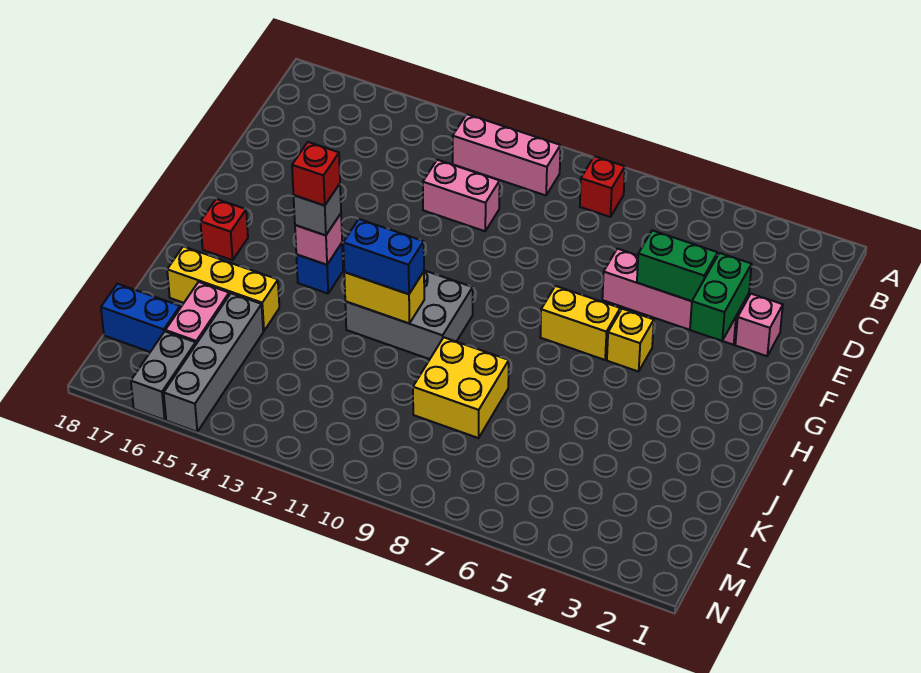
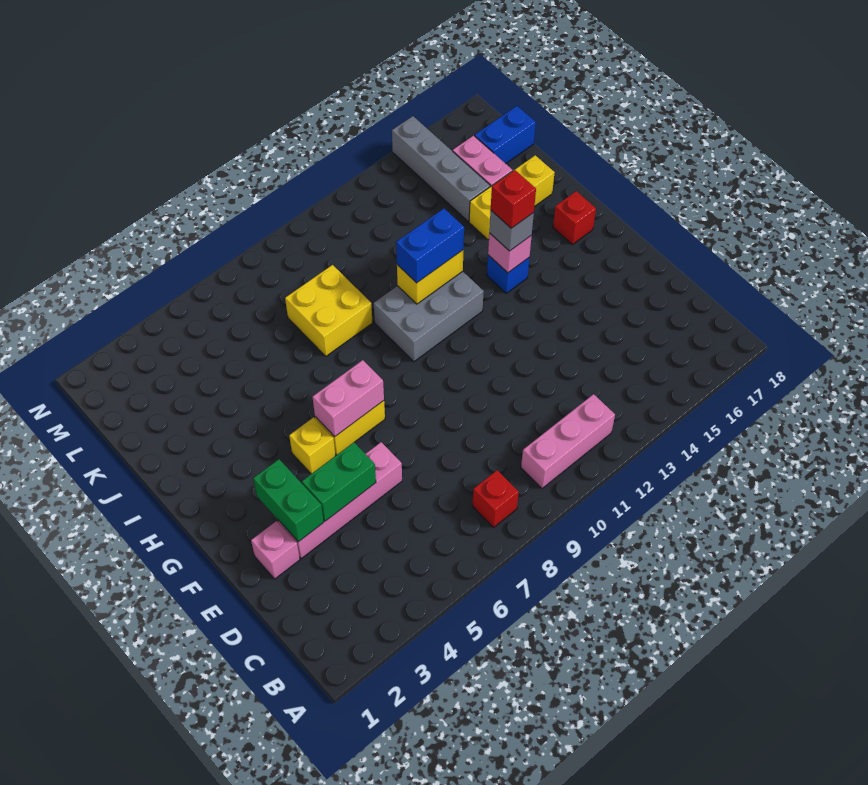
pink 1x2 brick [423,160,500,231] -> pink 1x2 brick moved to [312,360,384,437]
grey 1x2 brick [131,331,196,420] -> none

